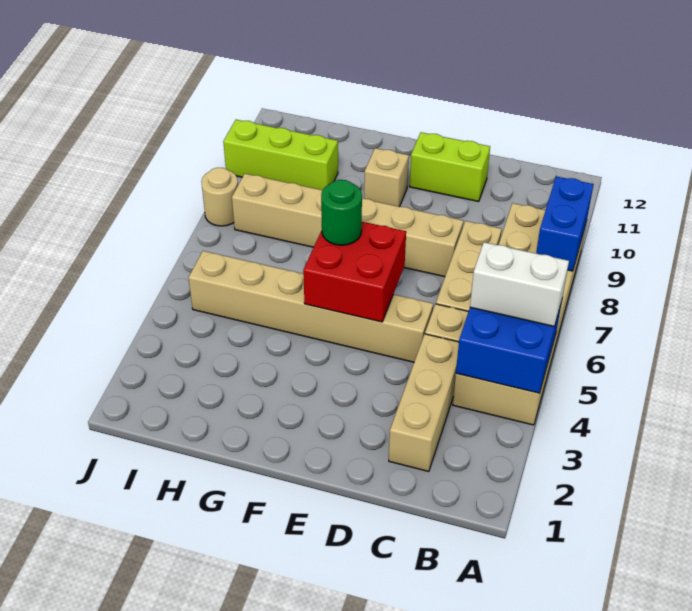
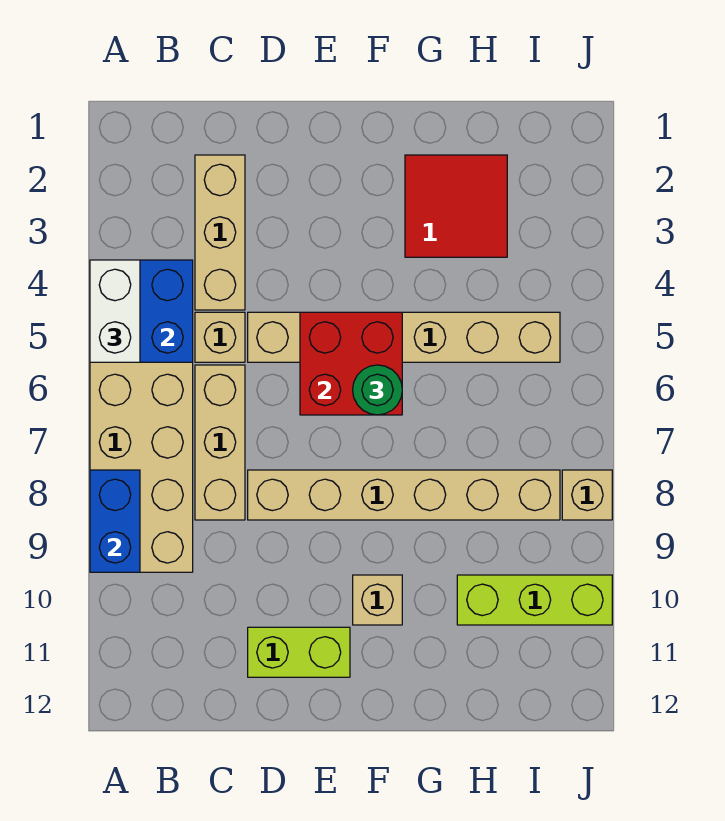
white 1x2 brick [470,242,569,327] -> white 1x2 brick turned to [90,260,140,362]
none -> red 2x2 tile [405,155,507,257]
tan 1x1 round brick [201,168,238,226] -> tan 1x1 brick [562,470,612,520]

